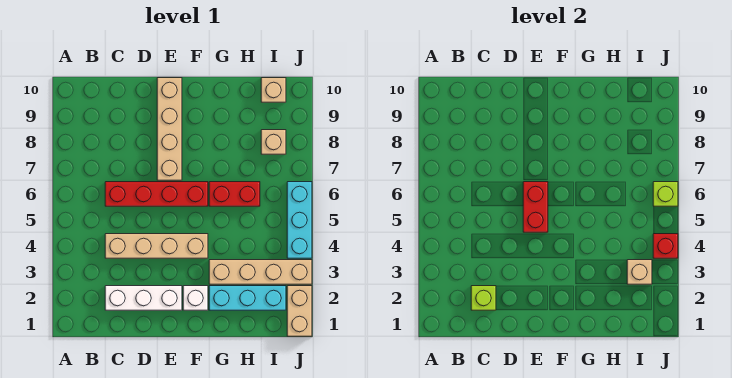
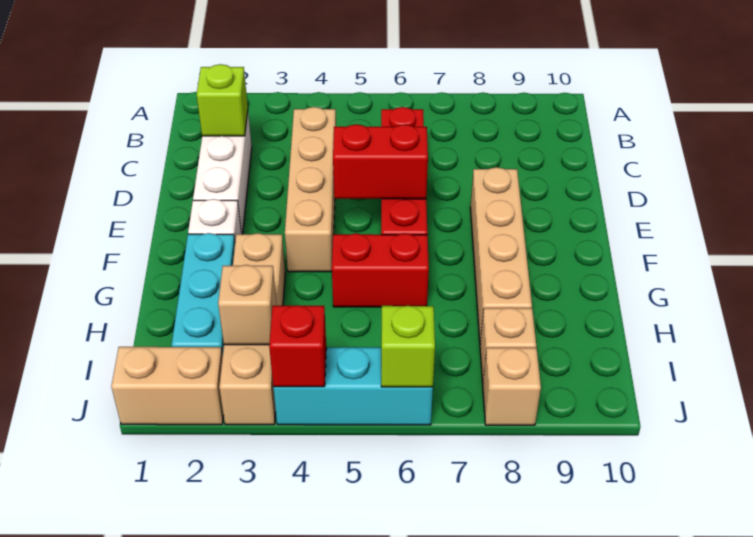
tan 1x4 brick [157,78,182,180] -> tan 1x4 brick turned to [470,167,532,341]
red 1x2 brick [209,182,260,206] -> red 1x2 brick turned to [332,233,429,307]
tan 1x1 brick [261,78,286,102] -> tan 1x1 brick moved to [483,348,541,425]

